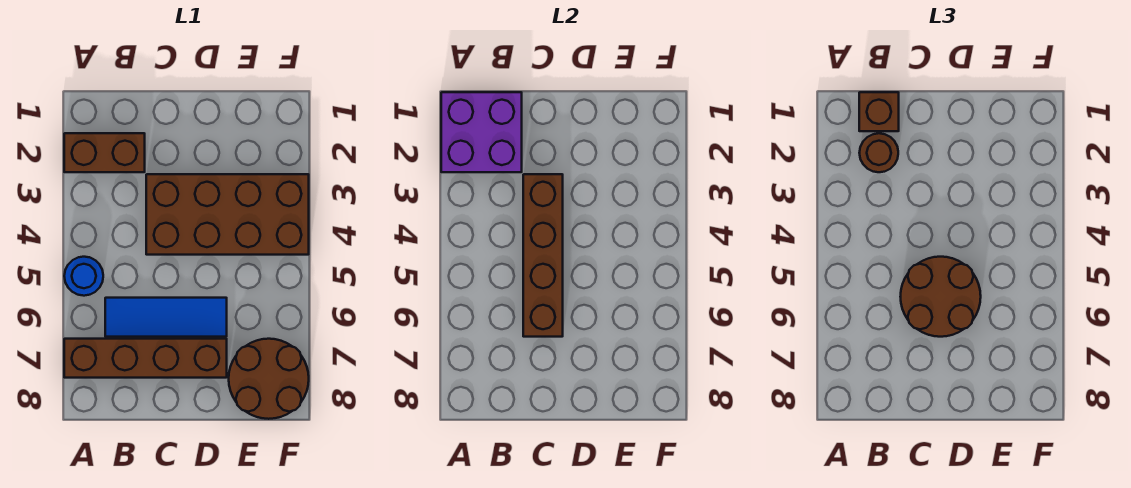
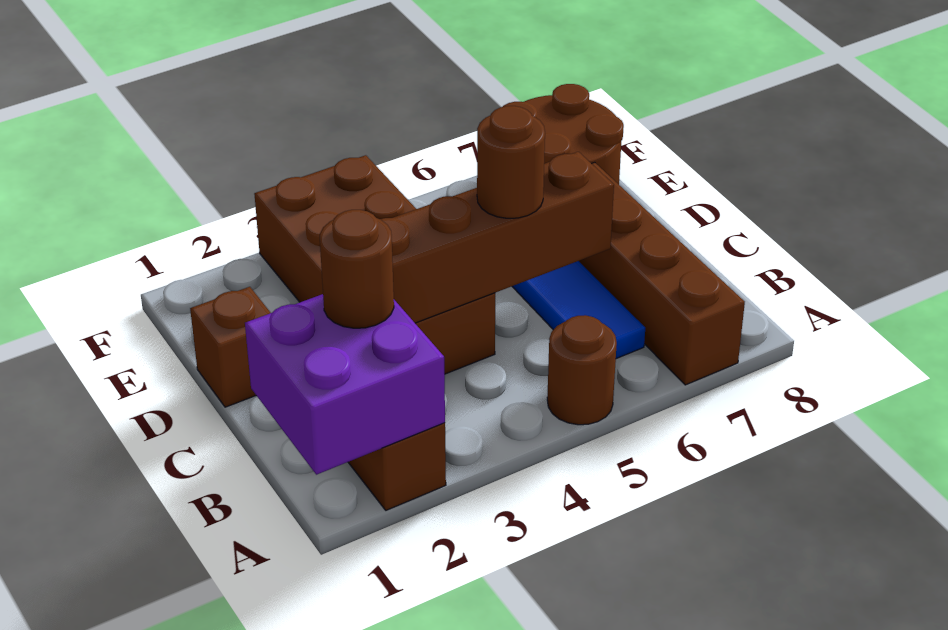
blue 1x1 round brick [64,257,103,296] -> brown 1x1 round brick [547,315,617,425]
brown 1x1 brick [859,92,899,131] -> brown 1x1 brick moved to [190,287,271,407]
brown 2x2 round brick [900,257,981,337] -> brown 1x1 round brick [477,106,545,218]

